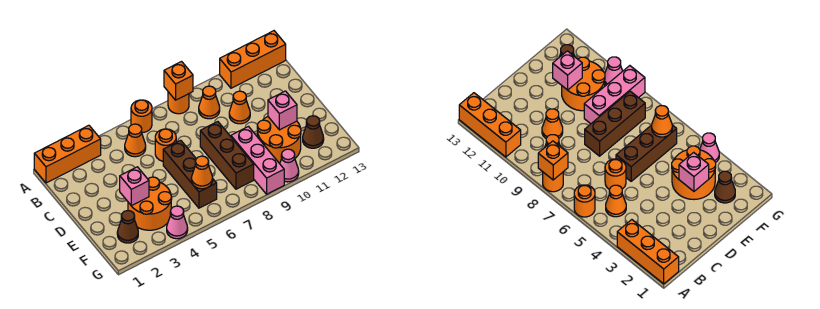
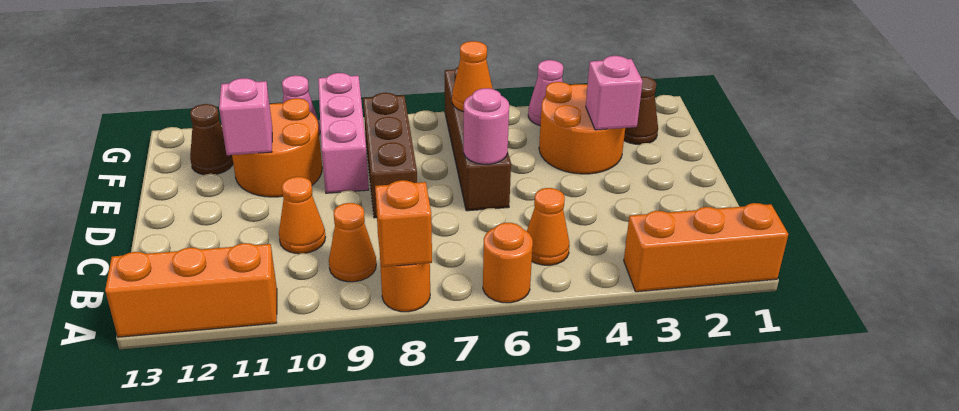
orange 1x1 round brick [155,129,176,161] -> none
brown 1x3 brick [163,140,217,208] -> brown 1x4 brick [445,67,511,211]
none -> pink 1x1 round brick [464,88,509,164]

